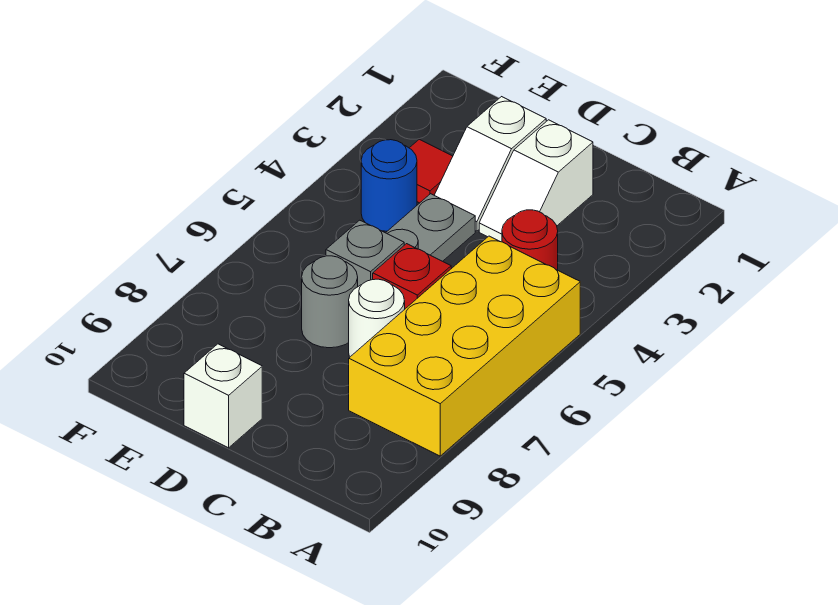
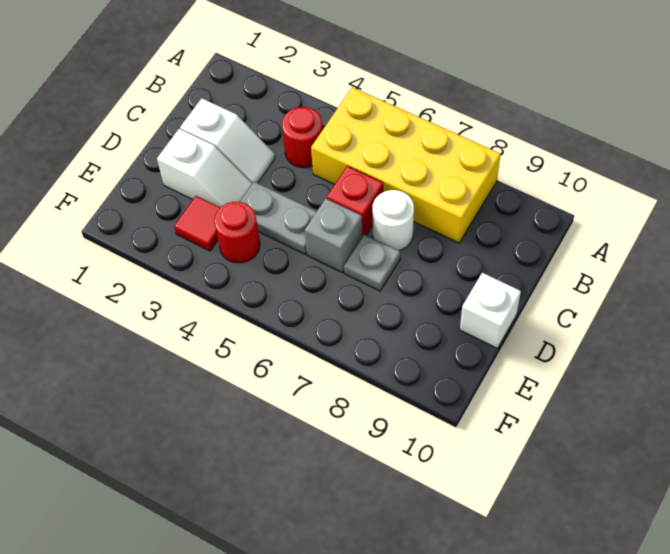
grey 1x1 round brick [302,256,358,348] -> grey 1x1 plate [344,234,400,291]
blue 1x1 round brick [361,140,417,231] -> red 1x1 round brick [214,202,260,263]

